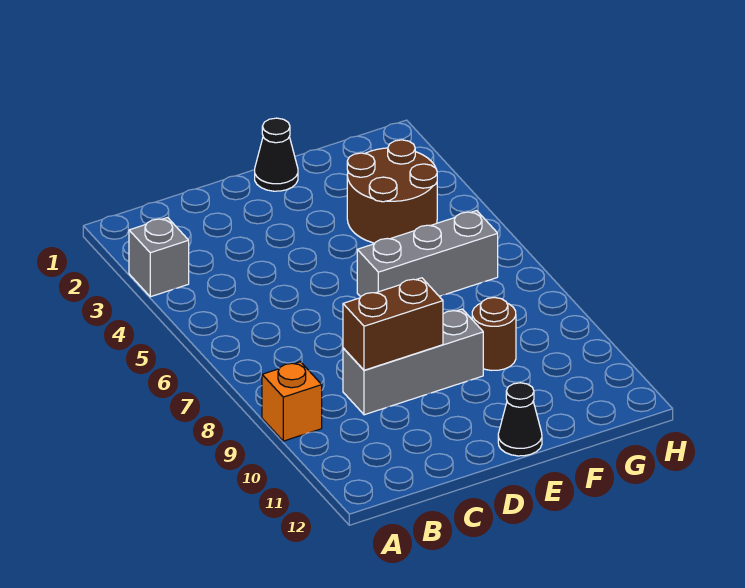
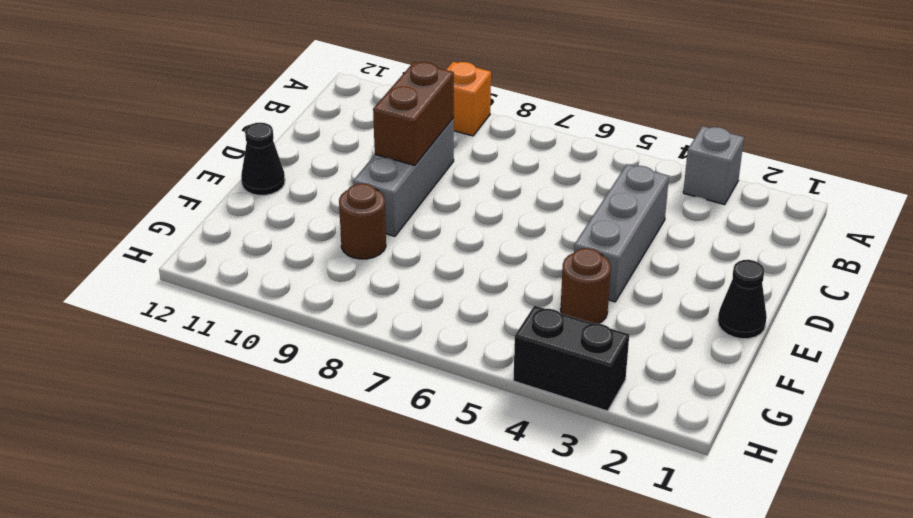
grey 1x3 brick [357,211,498,297] -> grey 1x3 brick moved to [574,165,669,302]
brown 2x2 round brick [347,140,437,243] -> brown 1x1 round brick [561,248,611,324]
none -> black 1x2 brick [513,306,629,411]

